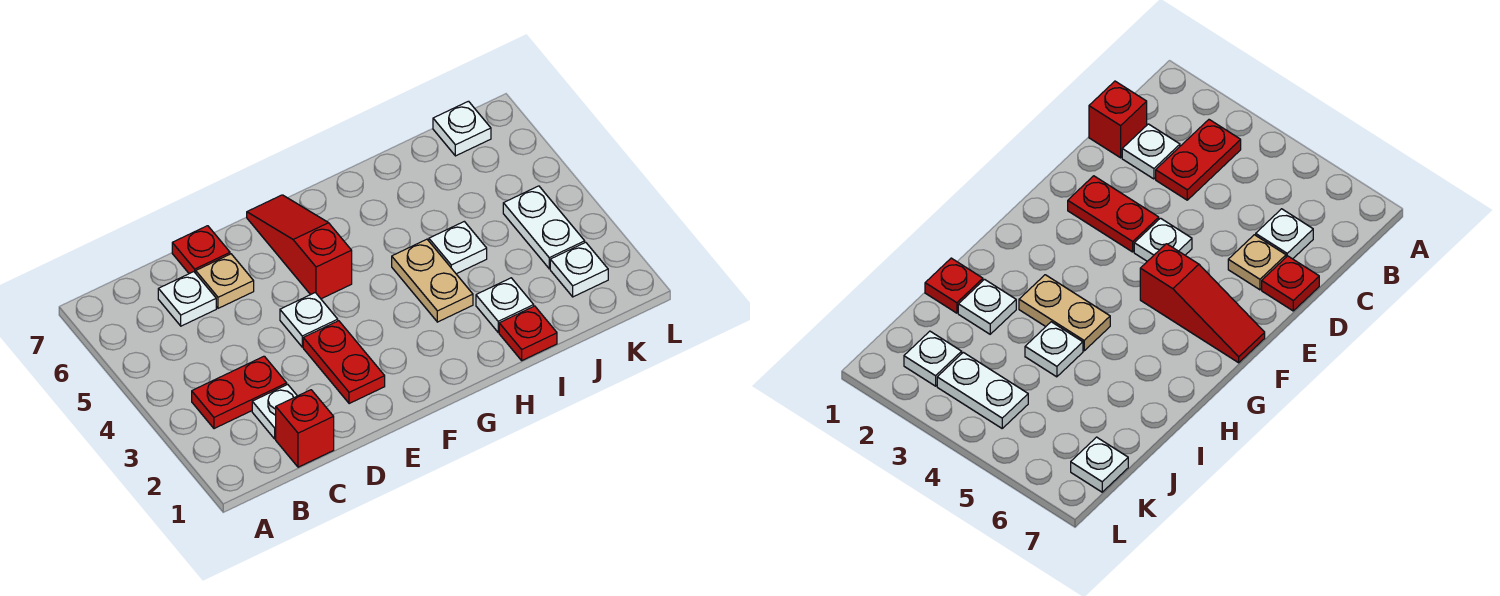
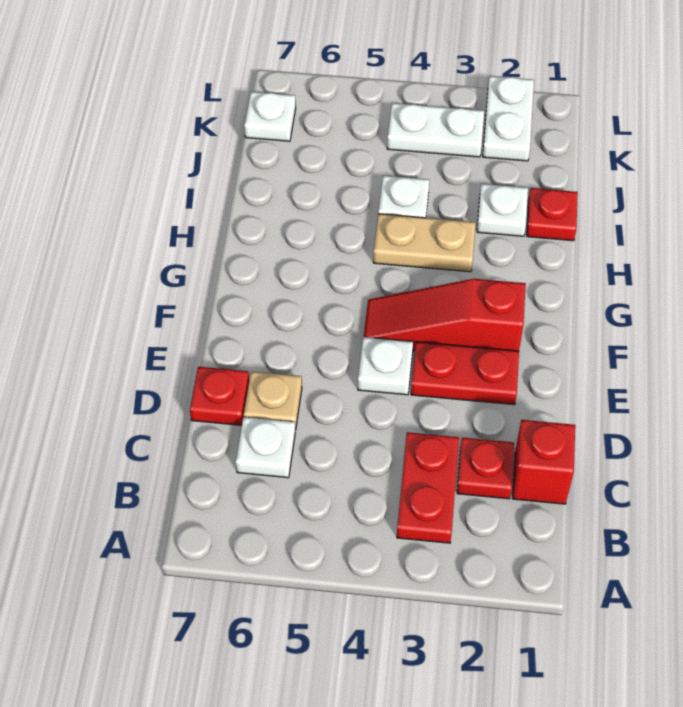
white 1x1 plate [252,384,297,439] -> red 1x1 plate [457,438,514,499]
red 1x3 slope [247,195,352,299] -> red 1x3 slope moved to [364,279,526,351]
white 1x1 plate [550,242,608,297] -> white 1x2 plate [483,76,534,161]

